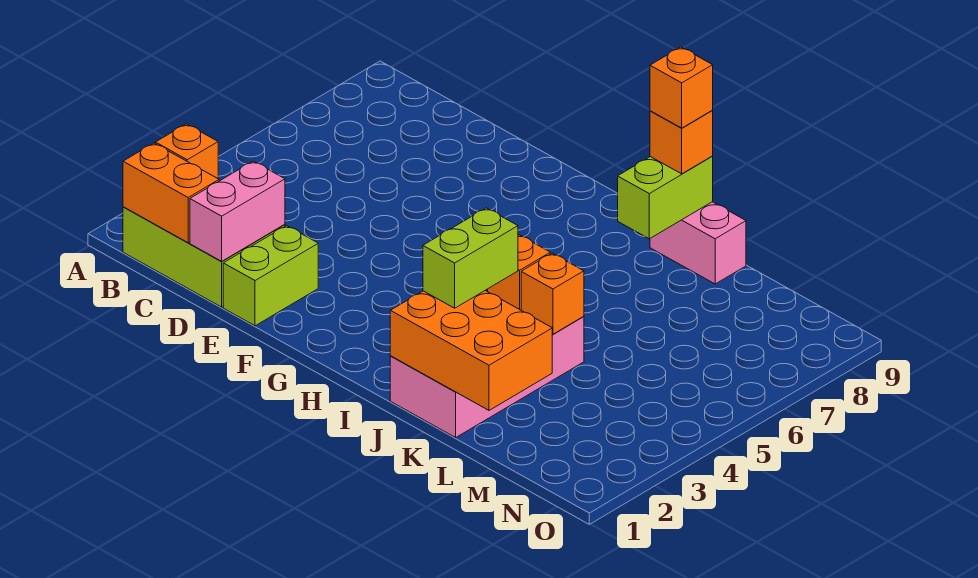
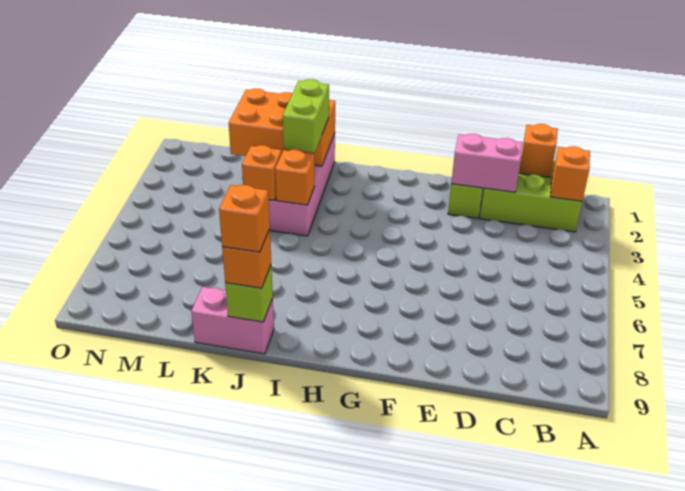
orange 1x2 brick [123,143,219,243] -> orange 1x1 brick [519,124,558,177]
pink 1x2 brick [190,161,285,261] -> pink 1x2 brick turned to [451,134,523,192]
lime 1x2 brick [618,156,713,239] -> lime 1x1 brick [225,266,273,322]

